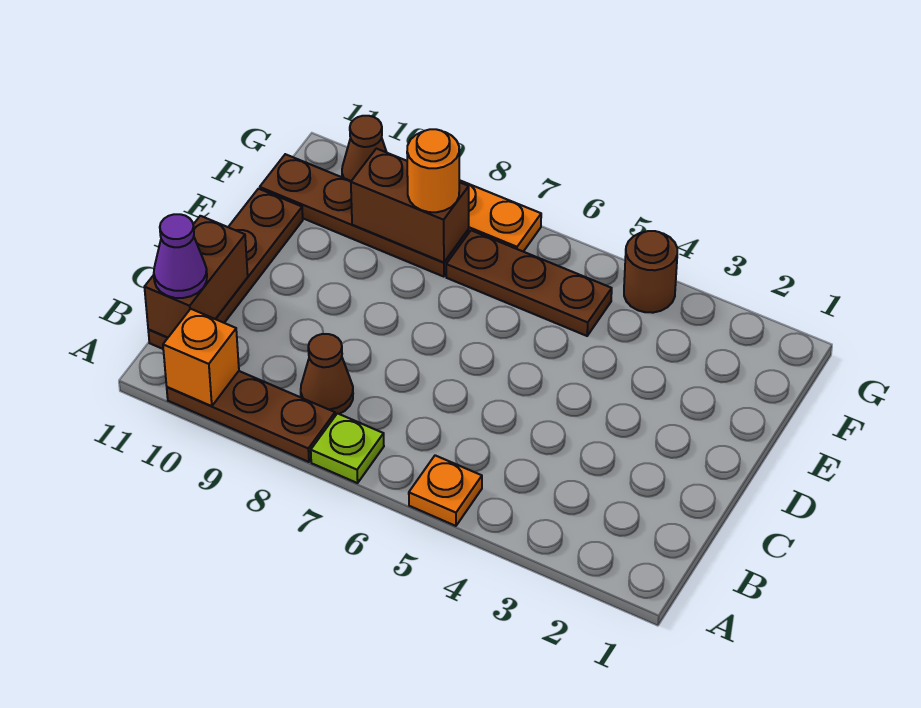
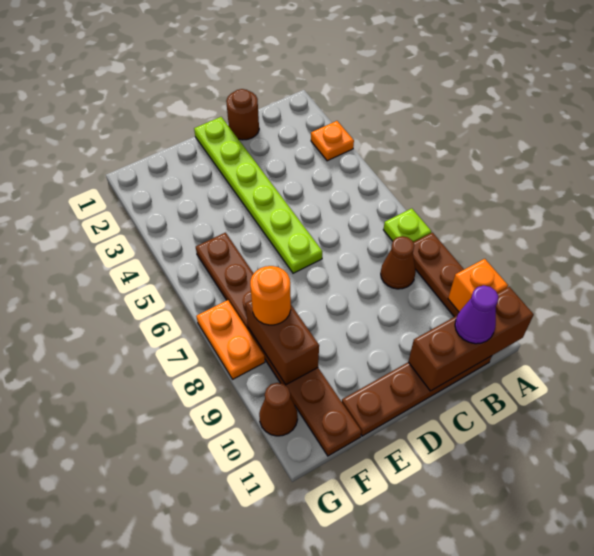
orange 1x1 plate [409,455,482,526] -> orange 1x1 plate moved to [311,121,354,161]
brown 1x2 brick [144,216,248,337] -> brown 1x3 brick [408,287,534,391]
none -> lime 1x6 plate [194,117,322,273]
brown 1x1 round brick [624,231,677,313] -> brown 1x1 round brick moved to [226,89,259,140]

